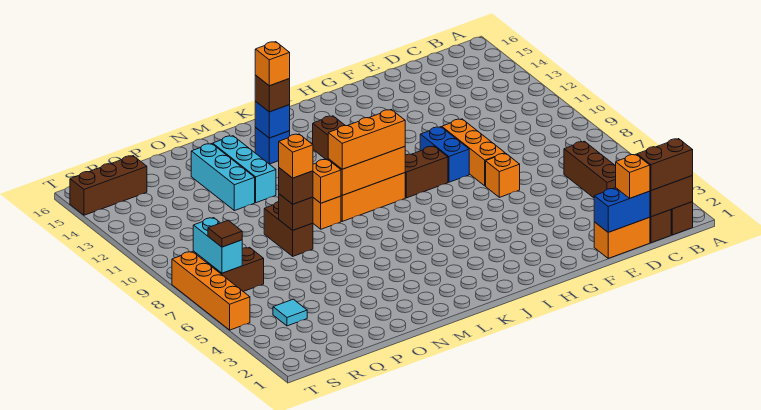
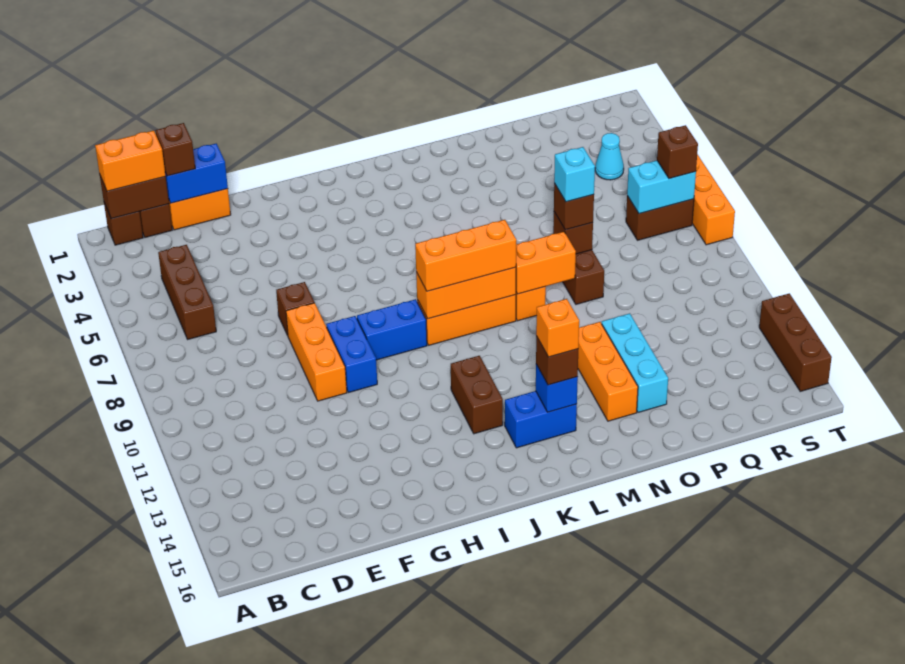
brown 1x2 brick [637,139,693,191] -> orange 1x2 brick [95,131,165,191]
orange 1x1 brick [616,154,650,198] -> brown 1x1 brick [155,123,195,176]
orange 1x1 brick [486,153,520,197] -> brown 1x1 brick [276,282,314,335]
brown 1x2 brick [405,146,448,198] -> blue 1x2 brick [357,299,427,360]
blue 1x1 brick [255,127,290,164] -> blue 1x2 brick [505,391,577,448]
orange 1x1 brick [313,159,341,203] -> orange 1x2 brick [516,232,576,294]
cyan 1x3 brick [213,136,276,203] -> orange 1x3 brick [578,322,638,421]
orange 1x1 brick [279,134,313,178] -> cyan 1x1 brick [554,147,595,202]
cyan 1x1 tile [273,299,307,326] -> cyan 1x1 cone [595,133,624,180]
brown 1x3 brick [70,156,147,215] -> brown 1x3 brick turned to [759,293,832,391]
cyan 1x2 brick [193,218,242,273] -> cyan 1x2 brick turned to [627,161,696,214]
brown 1x1 tile [208,220,242,247] -> brown 1x1 brick [657,125,698,179]

